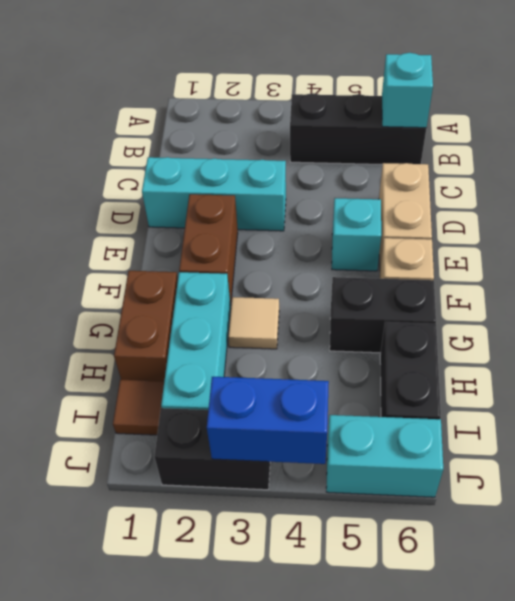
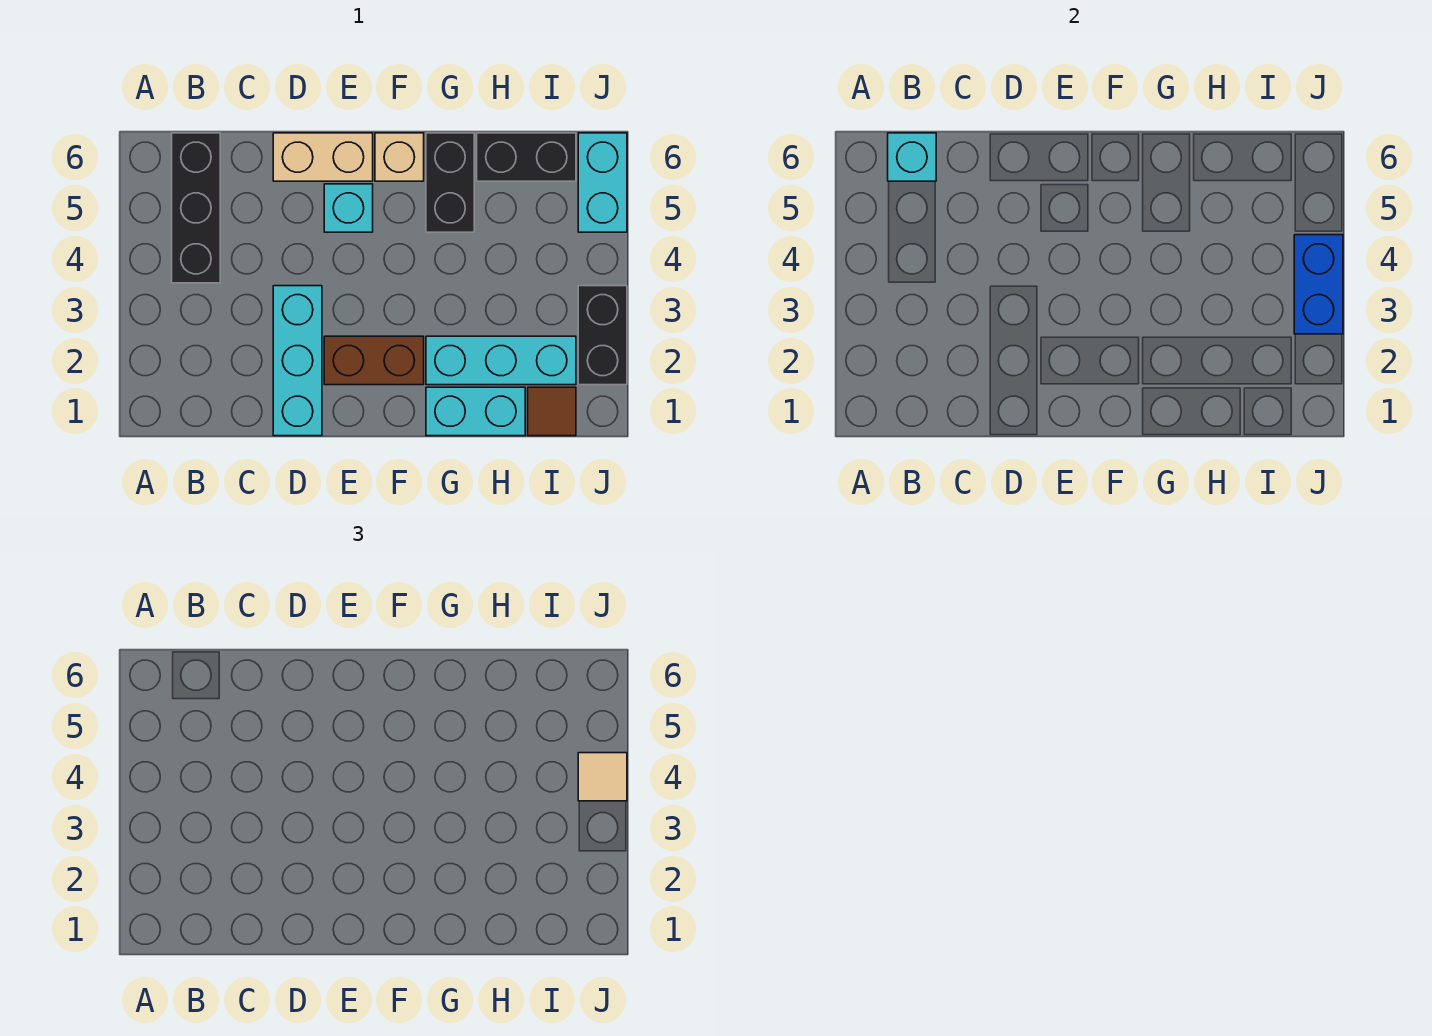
brown 1x2 brick [114,271,178,381] -> cyan 1x2 brick [426,387,525,436]
tan 1x1 tile [228,297,279,349] -> tan 1x1 tile moved to [578,753,627,801]

